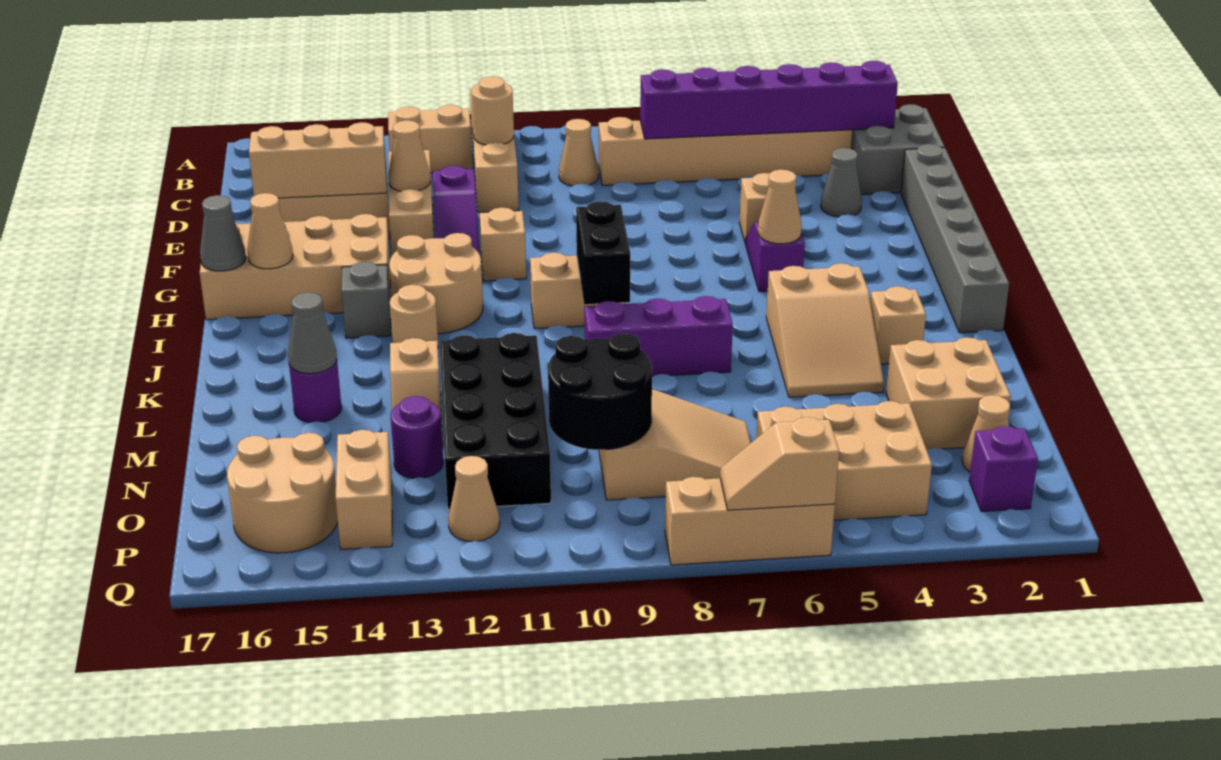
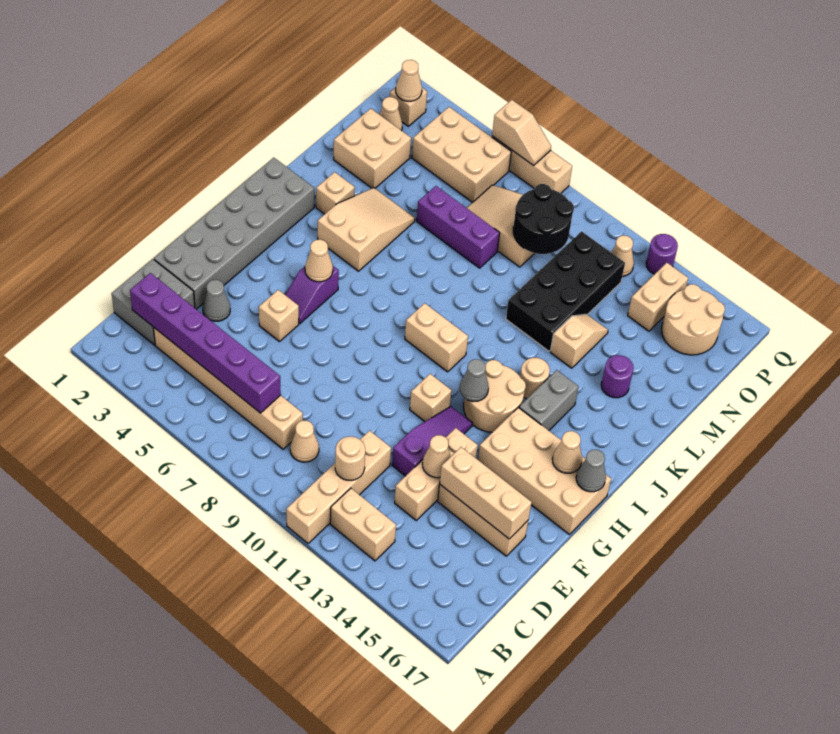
grey 1x6 brick [901,144,1009,333] -> grey 2x6 brick [154,158,314,309]
black 1x2 brick [576,201,630,304] -> none
grey 1x1 brick [341,262,391,338] -> grey 1x2 brick [519,370,579,430]
purple 1x3 brick [584,296,733,376] -> purple 1x3 brick moved to [417,186,500,268]
grey 1x1 cone [288,292,337,374] -> grey 1x1 cone moved to [460,359,489,401]
purple 1x1 round brick [391,396,443,478] -> purple 1x1 round brick moved to [646,234,678,274]
purple 1x1 brick [969,426,1038,512] -> tan 1x1 brick [390,87,427,126]
none -> tan 1x1 cone [396,60,422,101]

